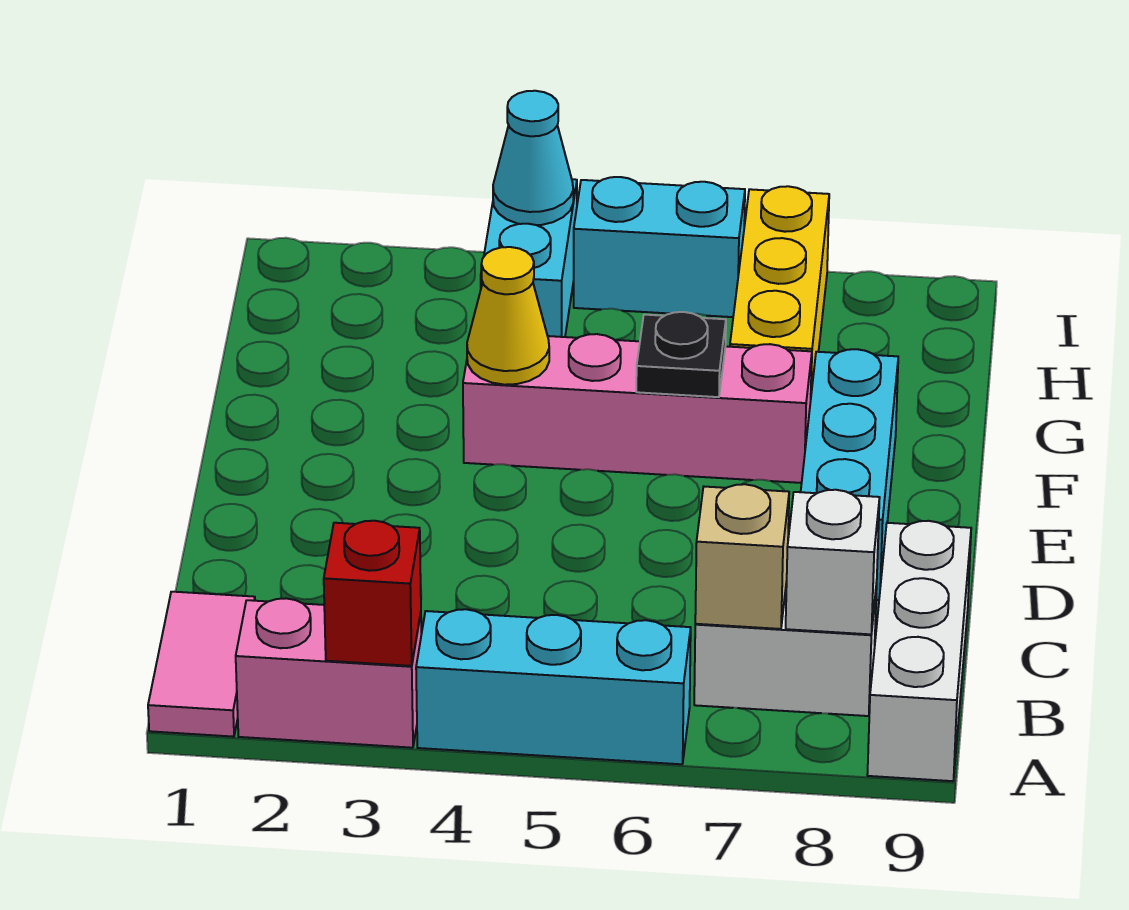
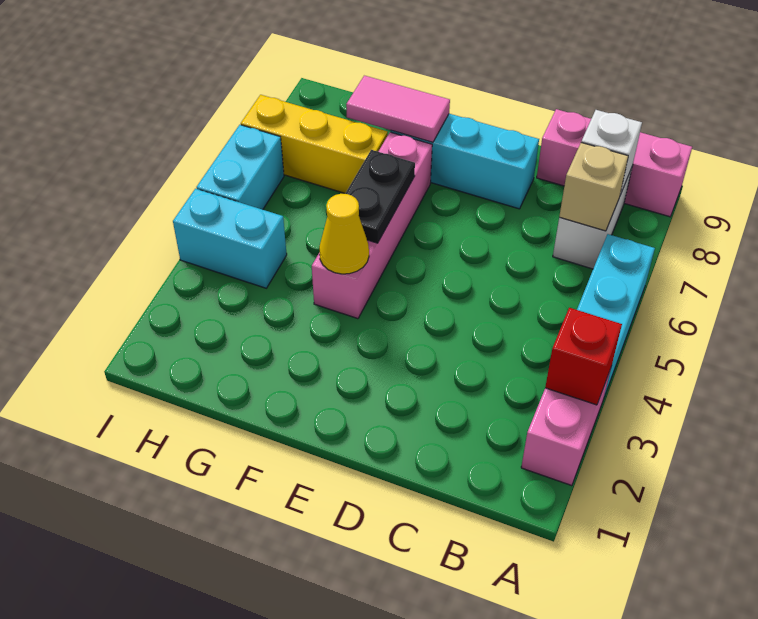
pink 1x2 tile [148,592,255,737] -> pink 1x2 tile moved to [346,76,450,142]
white 1x3 brick [867,521,971,781] -> pink 1x3 brick [537,109,692,217]
black 1x1 plate [636,312,726,397] -> black 1x2 plate [345,150,415,243]
cyan 1x1 cone [493,91,573,225] -> none

